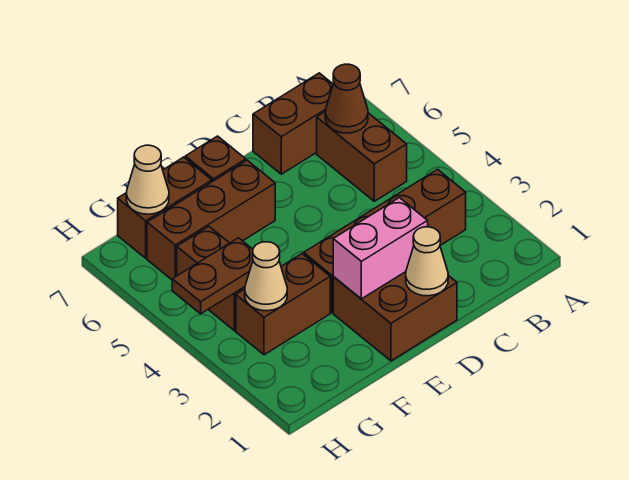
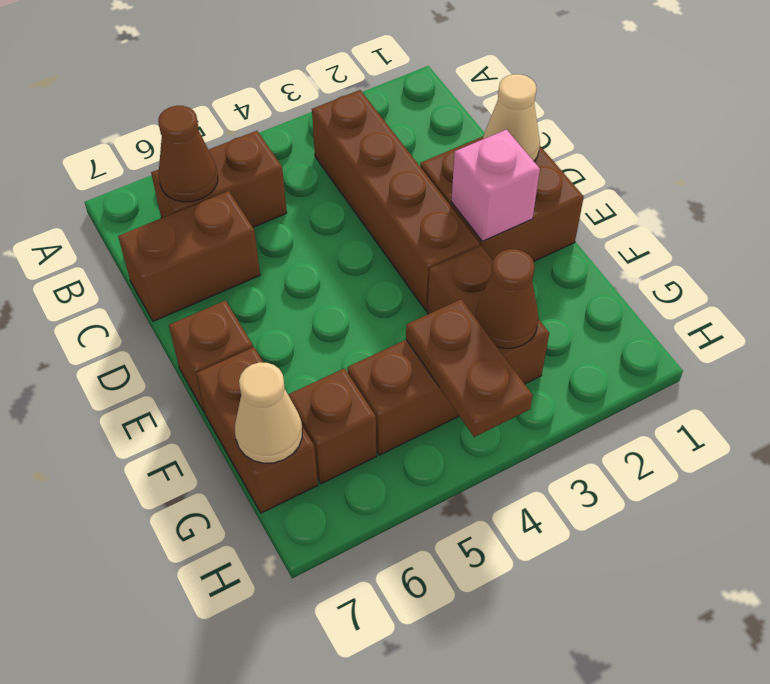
brown 1x2 brick [253,73,333,174] -> brown 1x2 brick turned to [118,191,260,321]
pink 1x2 brick [333,198,428,299] -> pink 1x1 brick [451,130,540,241]
brown 1x3 brick [147,160,275,280] -> brown 1x1 brick [288,368,376,484]
tan 1x1 cone [245,242,287,311] -> brown 1x1 cone [475,249,539,348]

